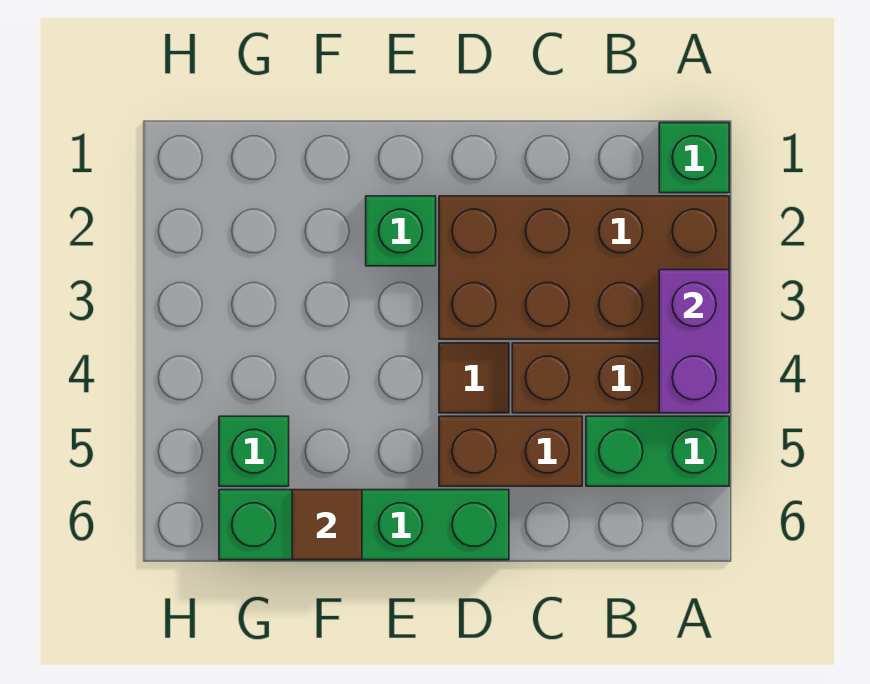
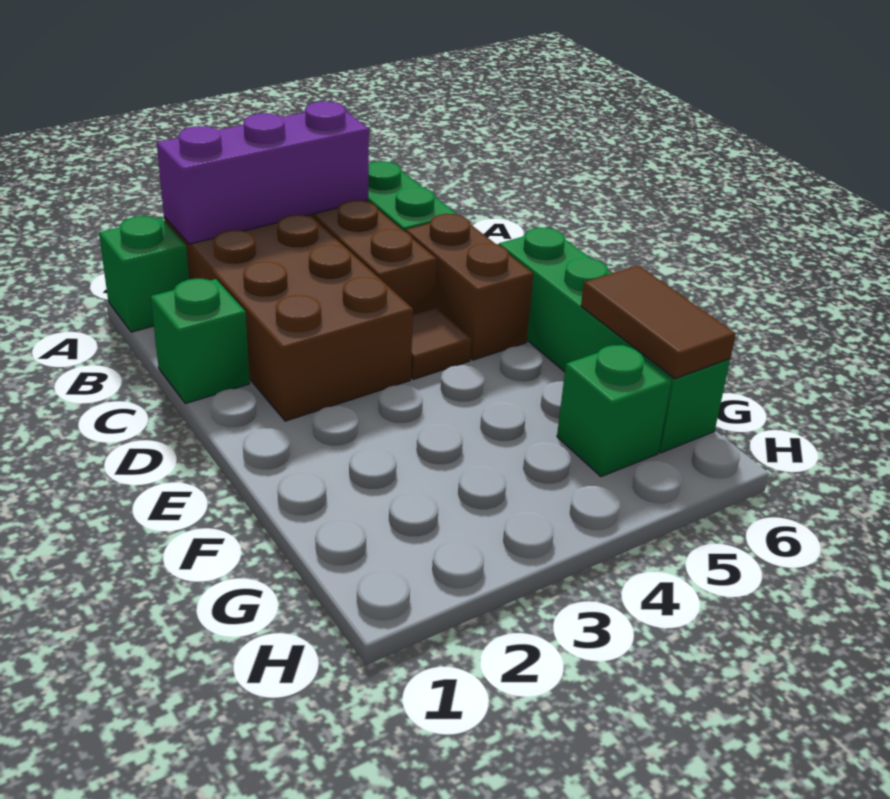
purple 1x2 brick [659,270,729,413] -> purple 1x3 brick [157,101,369,244]
green 1x1 brick [366,196,436,266] -> green 1x1 brick moved to [151,279,250,404]
brown 1x1 tile [292,490,362,560] -> brown 1x2 tile [581,265,736,379]

